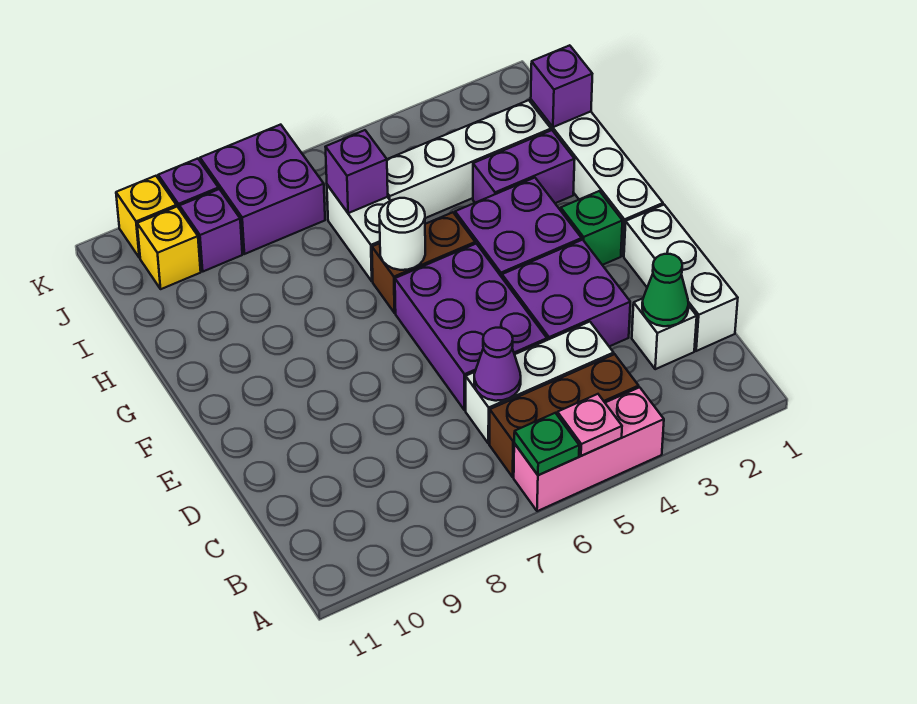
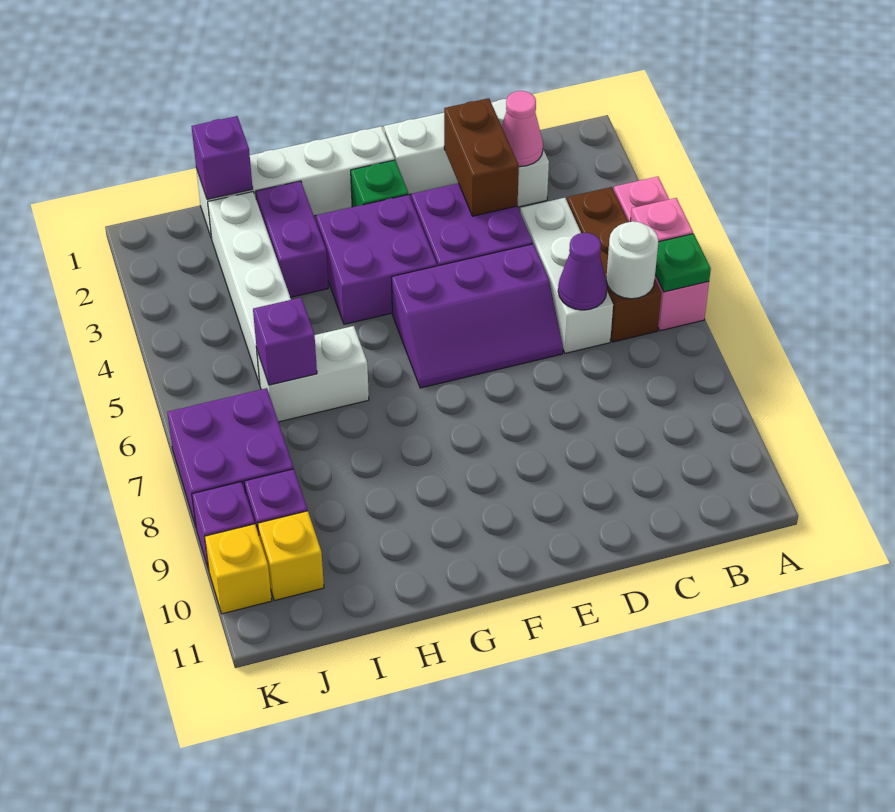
green 1x1 cone [642,254,688,326] -> pink 1x1 cone [502,91,543,167]
purple 2x3 brick [395,244,547,410] -> purple 2x3 slope [392,244,563,388]
brown 1x2 brick [372,212,475,313] -> brown 1x2 brick moved to [444,98,519,216]
white 1x1 round brick [379,198,425,270] -> white 1x1 round brick moved to [606,221,659,299]

